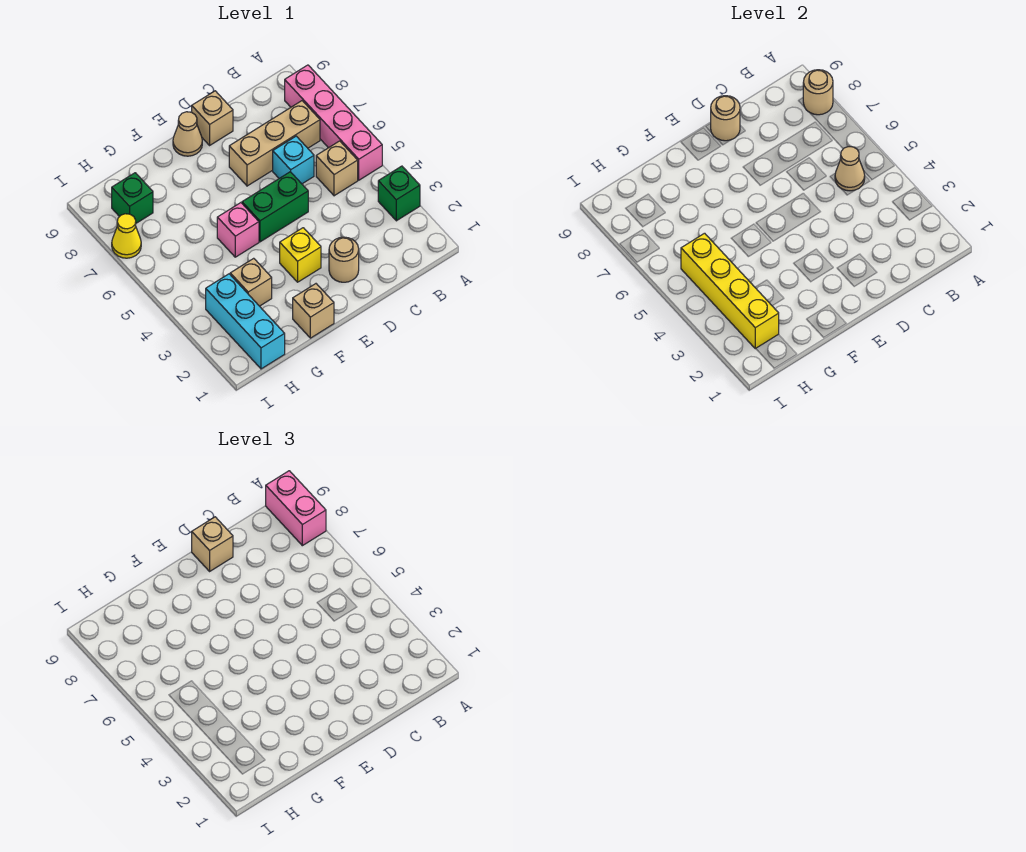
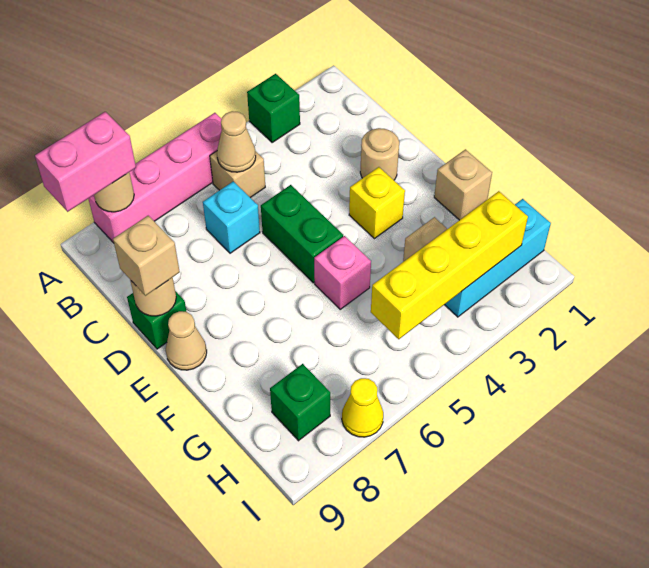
tan 1x3 brick [229,101,320,186] -> none
tan 1x1 brick [192,91,233,145] -> green 1x1 brick [127,291,186,349]

